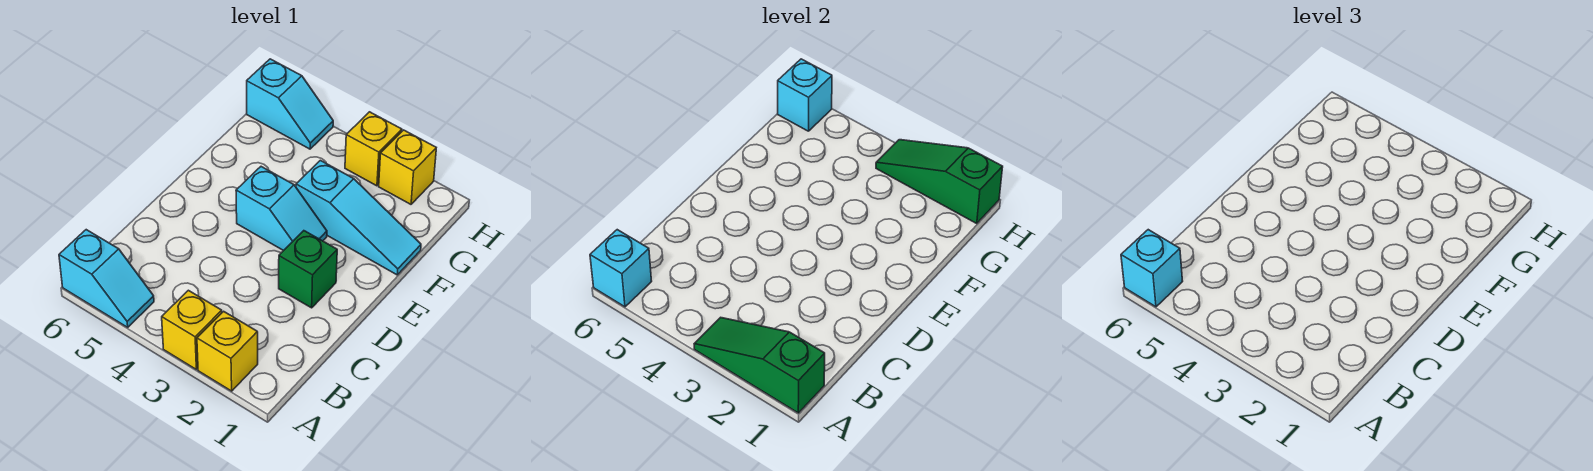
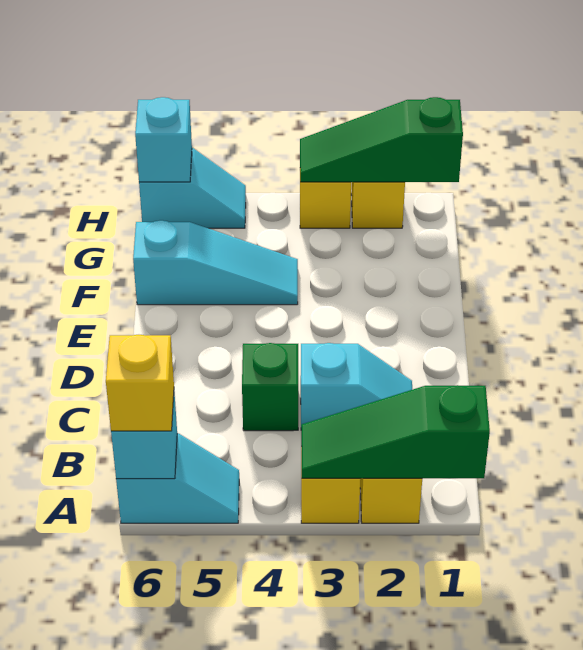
cyan 1x1 brick [1121,230,1183,307] -> yellow 1x1 brick [106,335,174,431]
green 1x1 brick [279,231,337,308] -> green 1x1 brick moved to [242,343,298,431]
cyan 1x2 slope [236,167,327,251] -> cyan 1x2 slope moved to [301,343,412,425]
cyan 1x3 slope [296,160,421,275] -> cyan 1x3 slope moved to [133,220,298,305]

